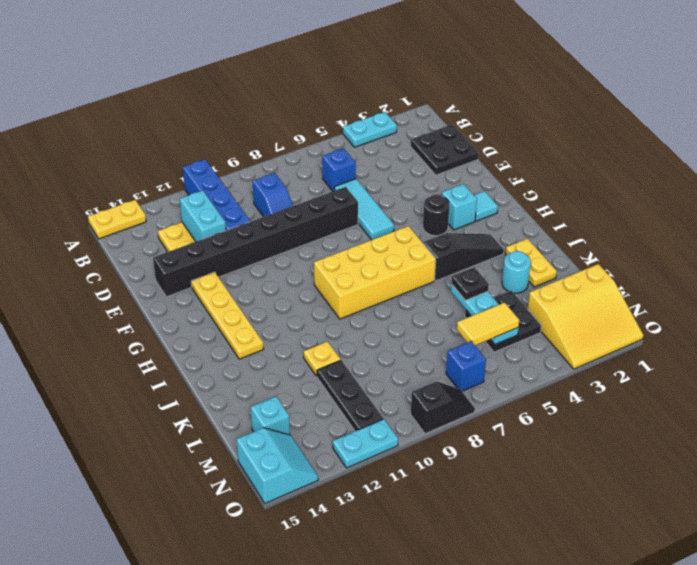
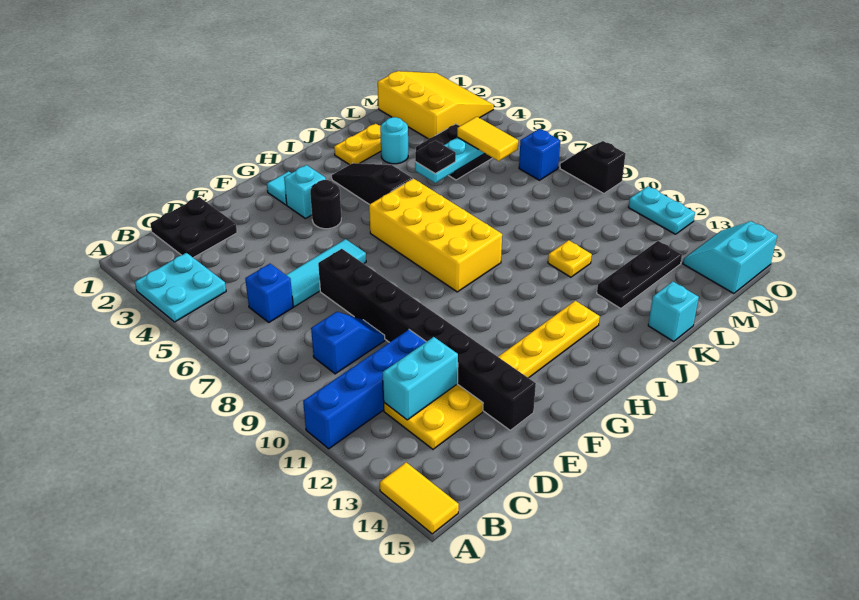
cyan 1x2 plate [343,112,397,147] -> cyan 2x2 plate [135,253,226,322]
yellow 1x2 plate [88,200,146,239] -> yellow 1x2 tile [380,462,459,534]
black 1x3 plate [317,360,383,431] -> black 1x3 plate moved to [597,241,682,309]
cyan 1x1 brick [251,396,290,435] -> cyan 1x1 brick moved to [648,282,699,341]

